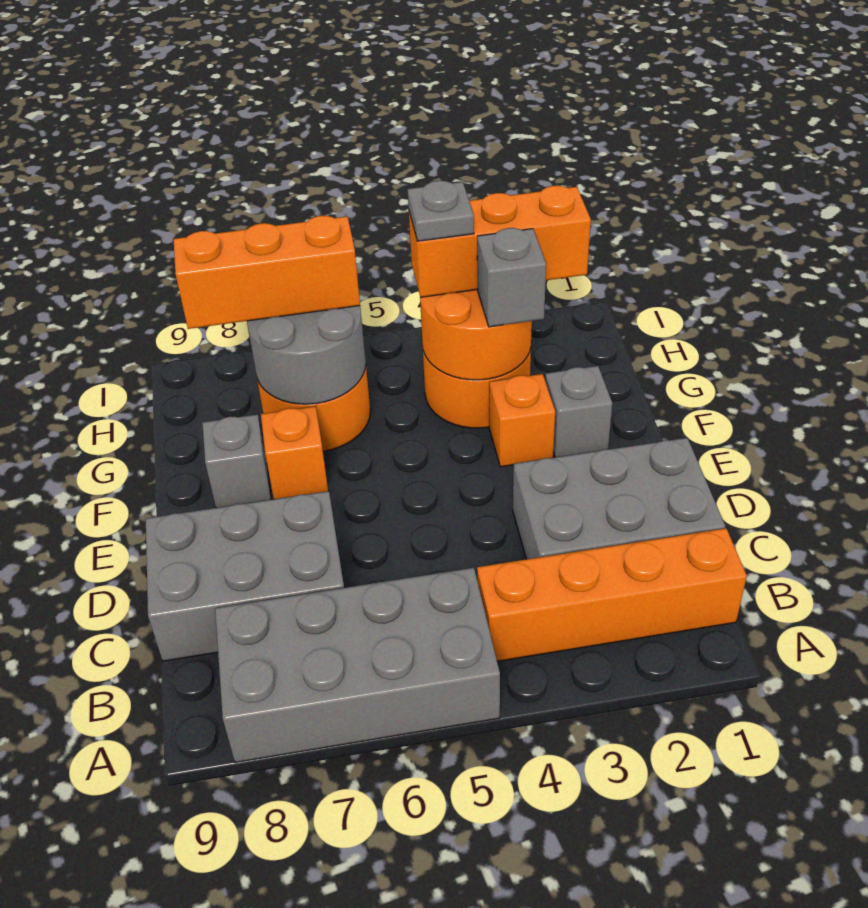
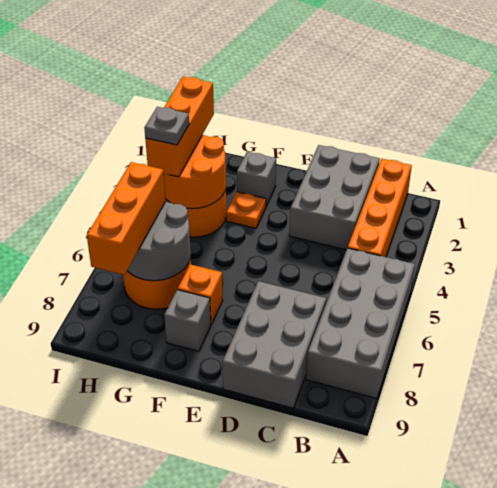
orange 1x1 brick [489,374,555,467] -> orange 1x1 plate [226,192,266,228]
grey 1x1 brick [477,228,546,327] -> none

